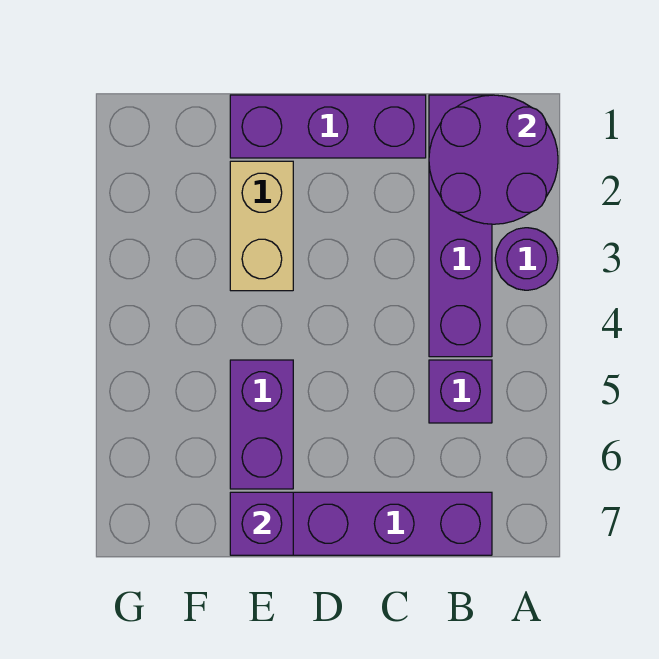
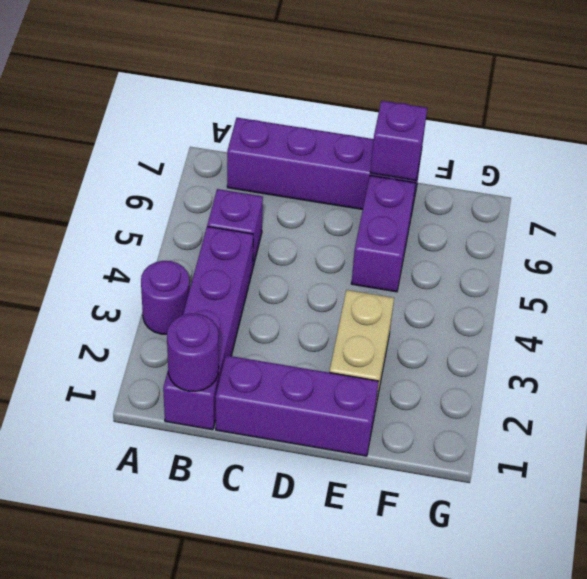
purple 2x2 round brick [429,95,558,224] -> purple 1x1 round brick [167,313,219,391]

